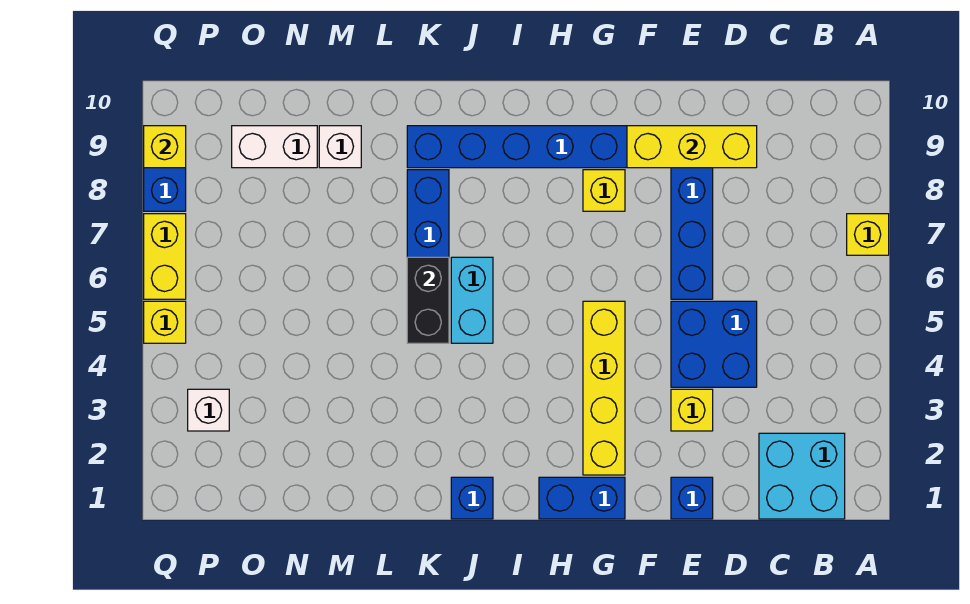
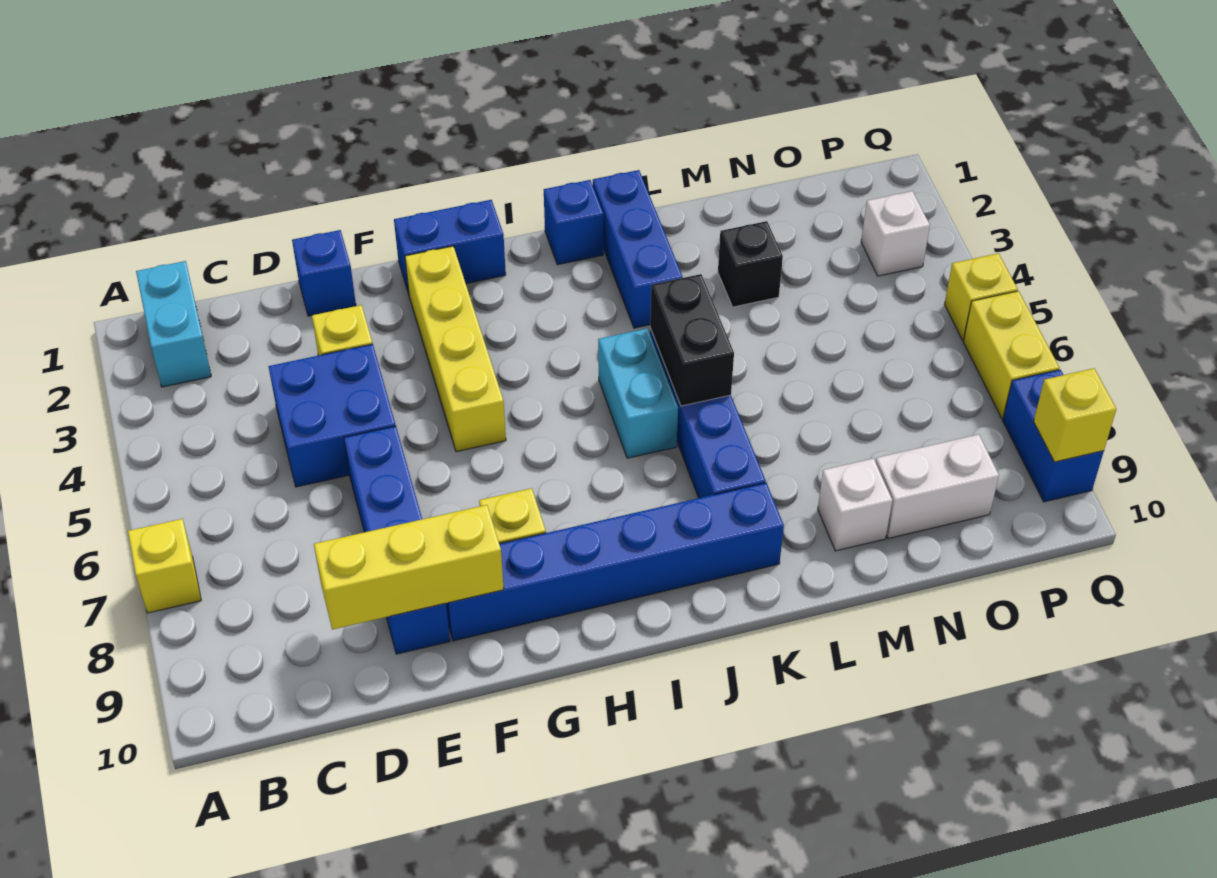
cyan 2x2 brick [759,433,845,519] -> cyan 1x2 brick [136,261,211,387]
none -> blue 1x3 brick [593,170,683,328]
none -> black 1x1 brick [718,221,783,307]

